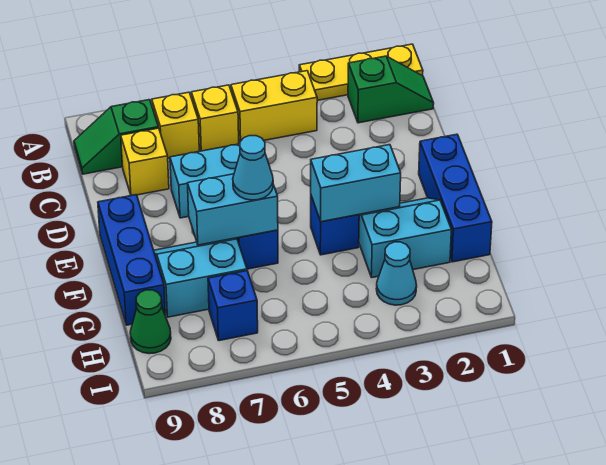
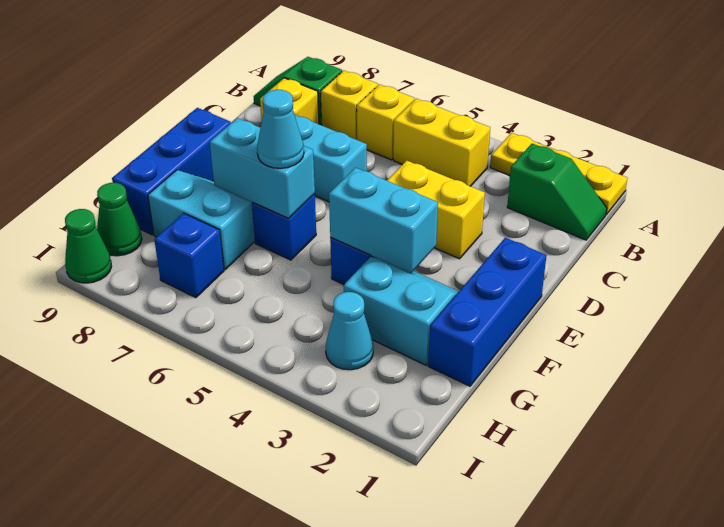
none -> yellow 1x2 brick [387,161,485,259]
none -> green 1x1 cone [65,209,112,283]

